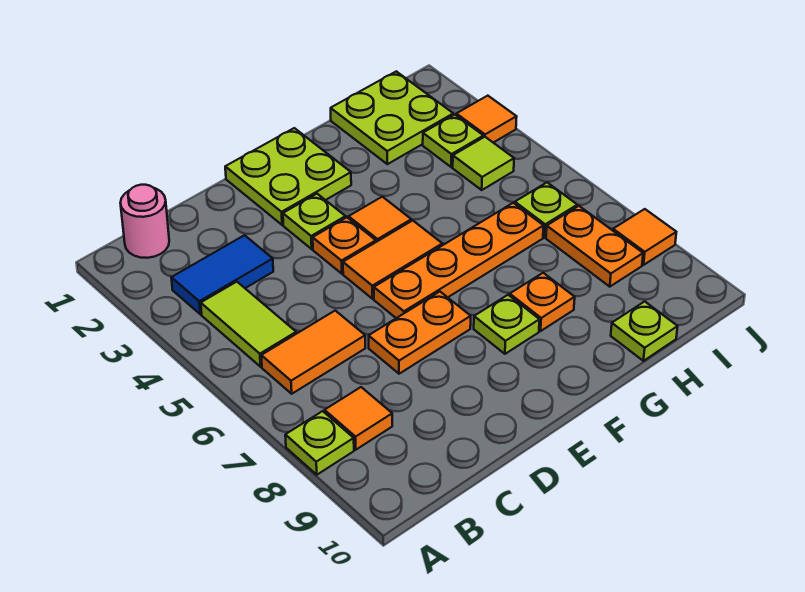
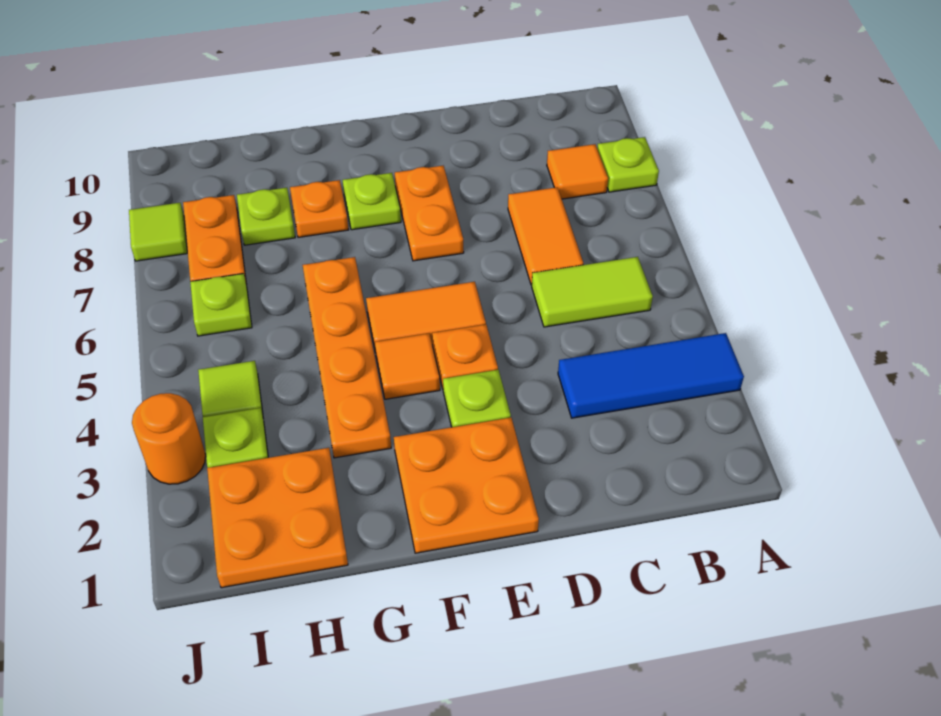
pink 1x1 round brick [120,185,169,258] -> none
blue 1x2 tile [171,235,273,314] -> blue 1x3 tile [558,333,744,418]
lime 1x2 tile [201,282,296,367] -> lime 1x2 tile turned to [532,257,653,327]
orange 1x2 tile [261,311,365,394] -> orange 1x2 tile turned to [508,187,583,285]
orange 1x2 plate [369,292,471,374] -> orange 1x2 plate turned to [395,166,464,261]
lime 2x2 plate [225,128,351,225] -> orange 2x2 plate [394,418,539,553]
orange 1x4 plate [374,203,544,318] -> orange 1x4 plate turned to [303,257,391,458]
lime 2x2 plate [331,71,453,164] -> orange 2x2 plate [207,448,348,588]
lime 1x1 plate [611,301,678,361] -> lime 1x1 plate moved to [237,188,295,245]
orange 1x1 tile [456,96,517,143] -> orange 1x1 round brick [132,393,206,484]
orange 1x1 tile [613,209,676,265] -> lime 1x1 tile [129,203,187,261]

